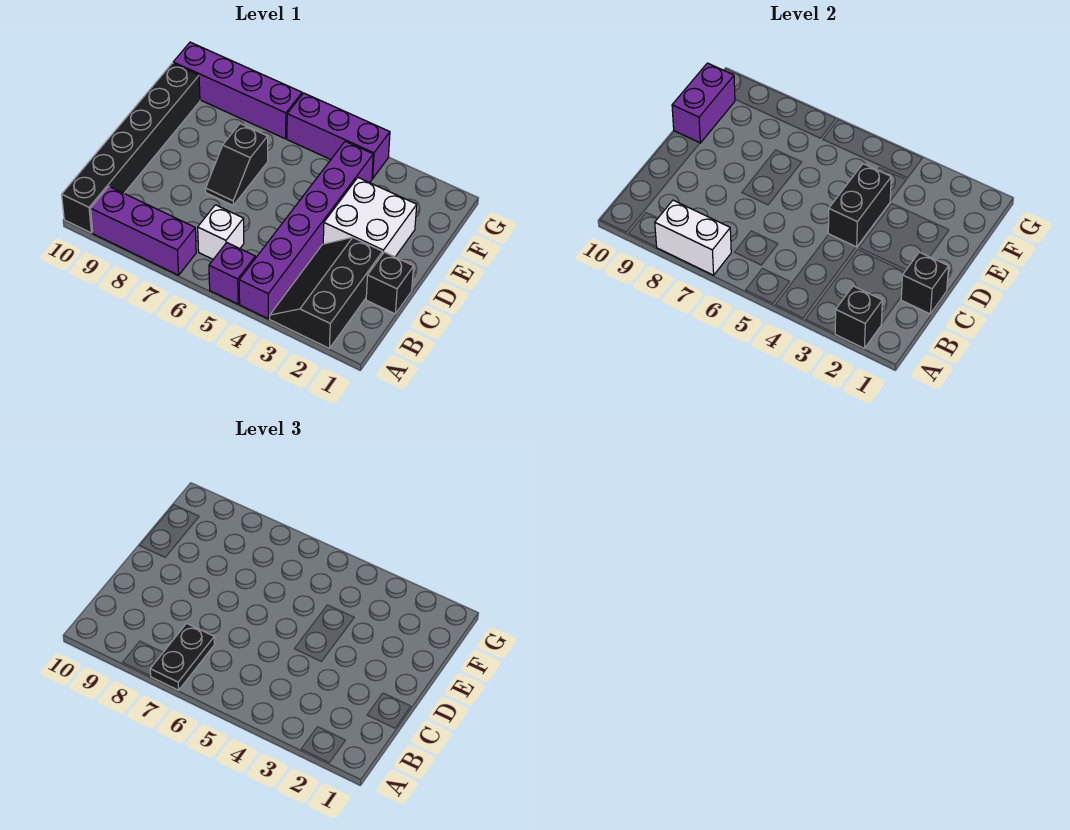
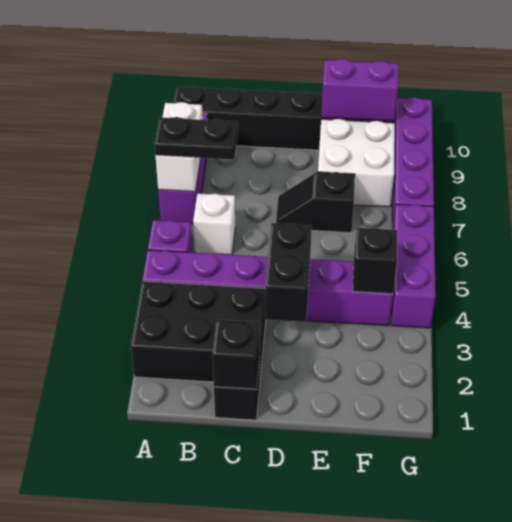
black 2x3 slope [270,237,383,348] -> black 2x3 brick [131,281,266,382]
black 1x1 brick [835,286,882,348] -> black 1x1 brick moved to [353,228,397,294]
white 2x2 brick [323,178,417,257] -> white 2x2 brick moved to [318,119,395,207]
black 1x2 brick [828,164,891,247] -> black 1x2 brick turned to [265,223,312,322]

